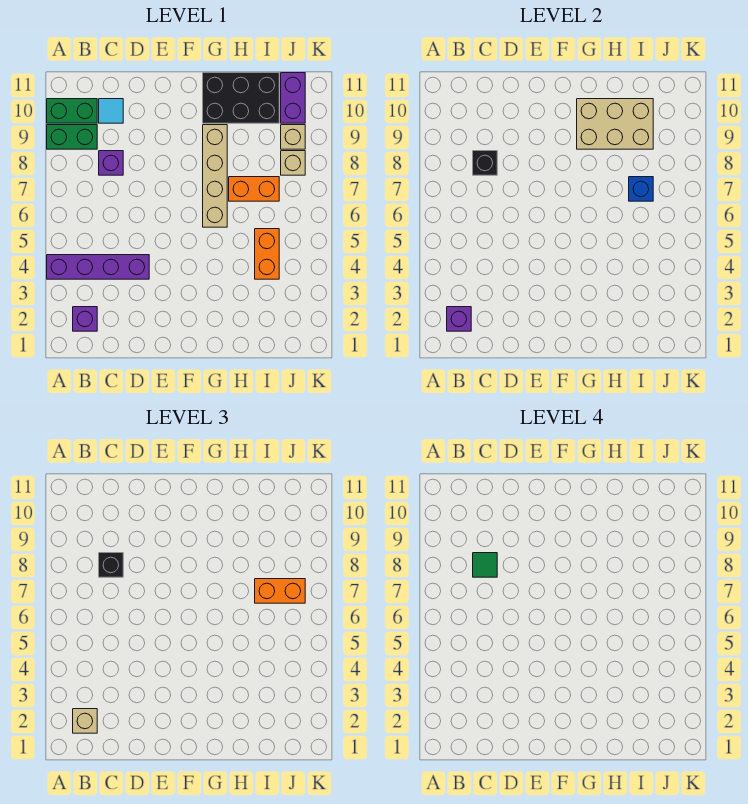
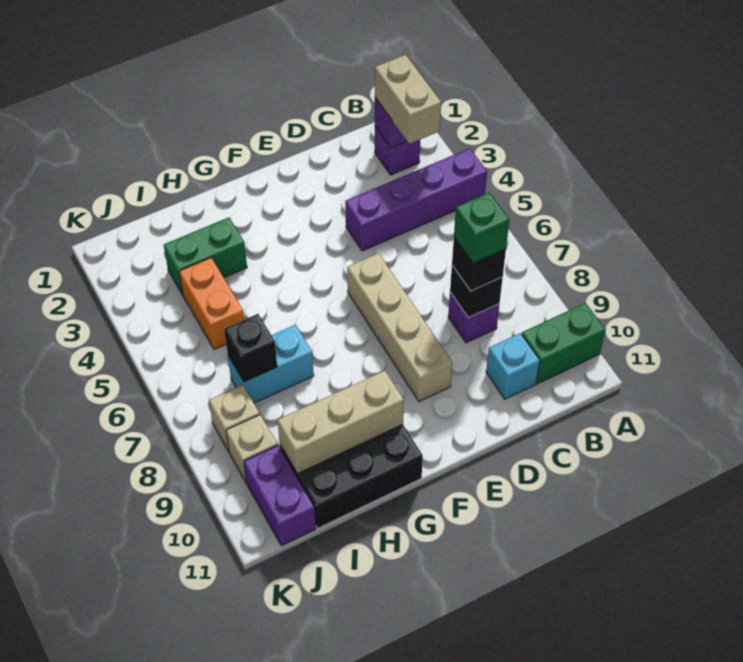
green 1x2 brick [47,125,97,149] -> green 1x2 brick moved to [164,217,247,295]
tan 1x1 brick [73,709,97,733] -> tan 1x2 brick [375,55,441,144]
green 1x1 tile [473,553,497,577] -> green 1x1 brick [454,193,509,263]
cyan 1x1 tile [99,99,123,123] -> cyan 1x1 brick [486,333,540,399]
tan 1x4 brick [203,125,227,227] -> tan 1x4 brick moved to [347,253,452,402]
tan 2x3 brick [577,99,653,149] -> tan 1x3 brick [278,371,404,474]
orange 1x2 brick [229,177,279,201] -> cyan 1x2 brick [227,325,314,403]
blue 1x1 brick [629,177,653,201] -> black 1x1 brick [224,314,277,382]
orange 1x2 brick [255,579,305,603] -> none

